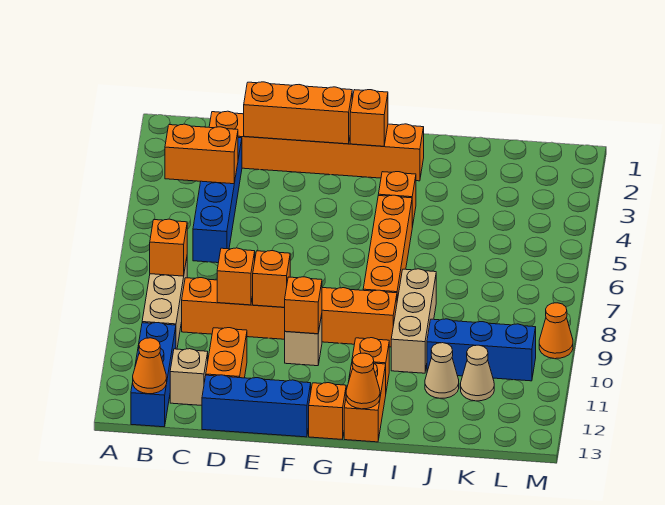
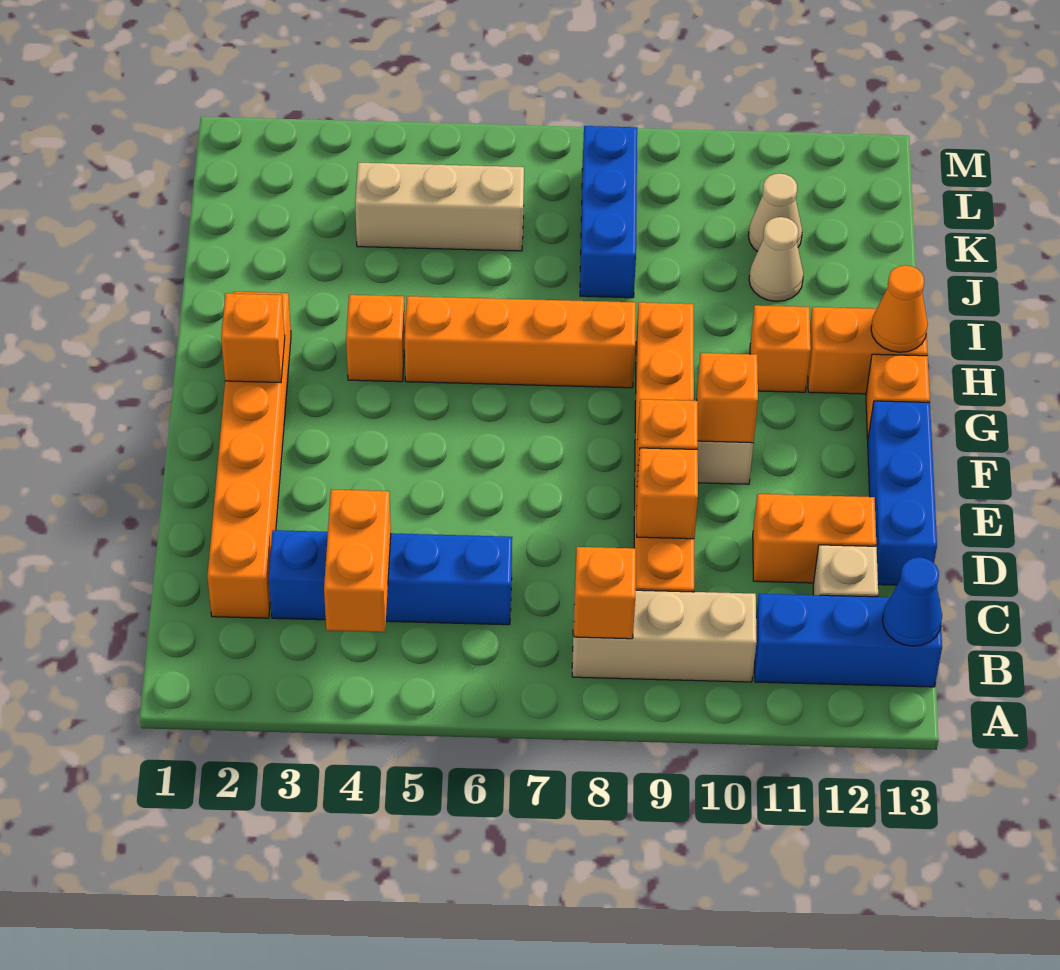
orange 1x1 cone [133,338,167,394] -> blue 1x1 cone [882,557,942,646]
orange 1x3 brick [244,82,352,144] -> none
tan 1x3 brick [391,269,436,373] -> tan 1x3 brick moved to [355,163,524,251]
blue 1x3 brick [427,319,536,381] -> blue 1x3 brick moved to [580,126,637,298]
orange 1x1 cone [539,303,573,359] -> none

